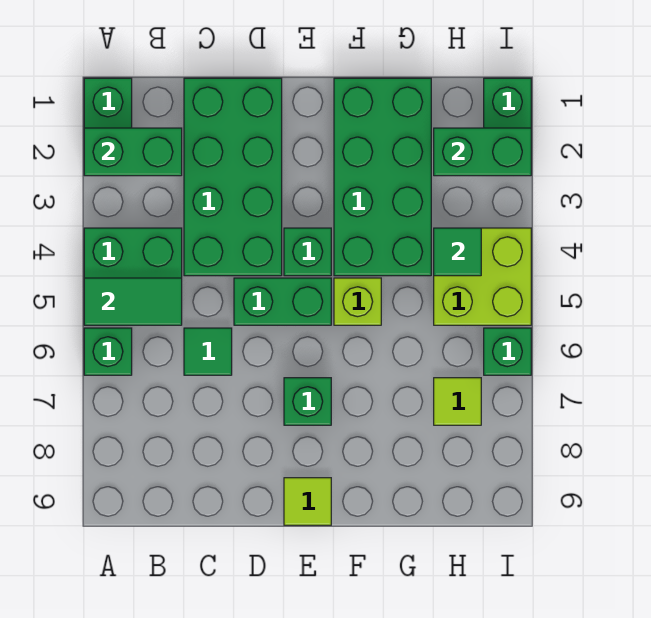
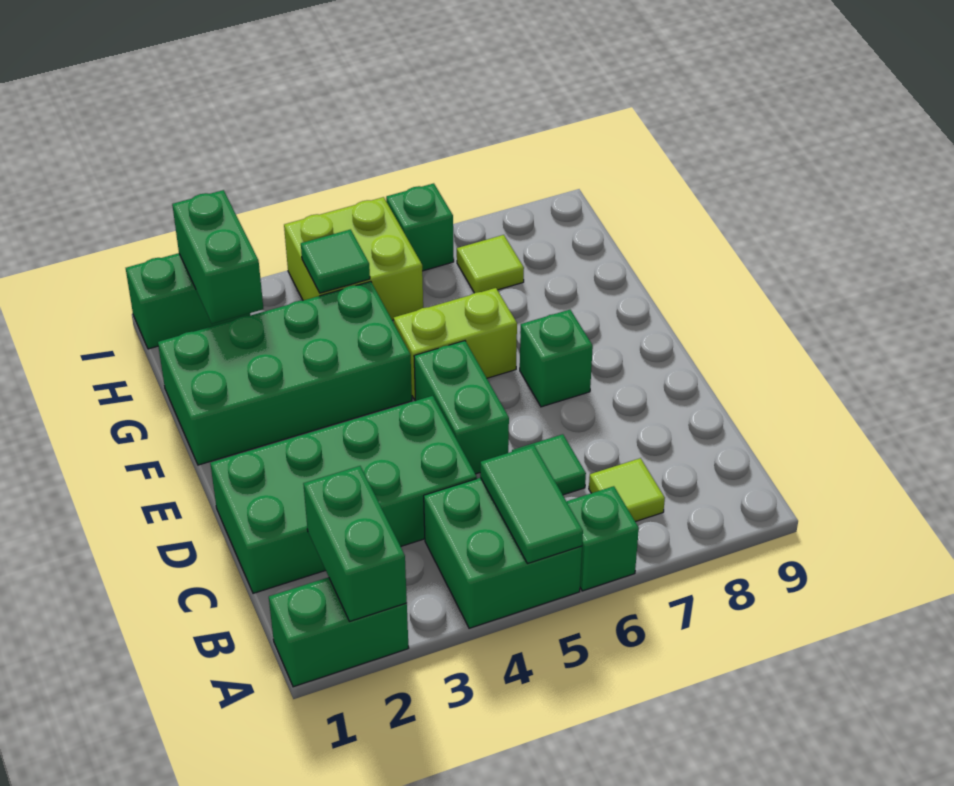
green 1x1 brick [284,228,331,276] -> none
lime 1x1 tile [284,478,331,525] -> lime 1x1 tile moved to [589,458,665,522]
lime 1x1 brick [334,278,381,325] -> lime 1x2 brick [394,288,517,400]

